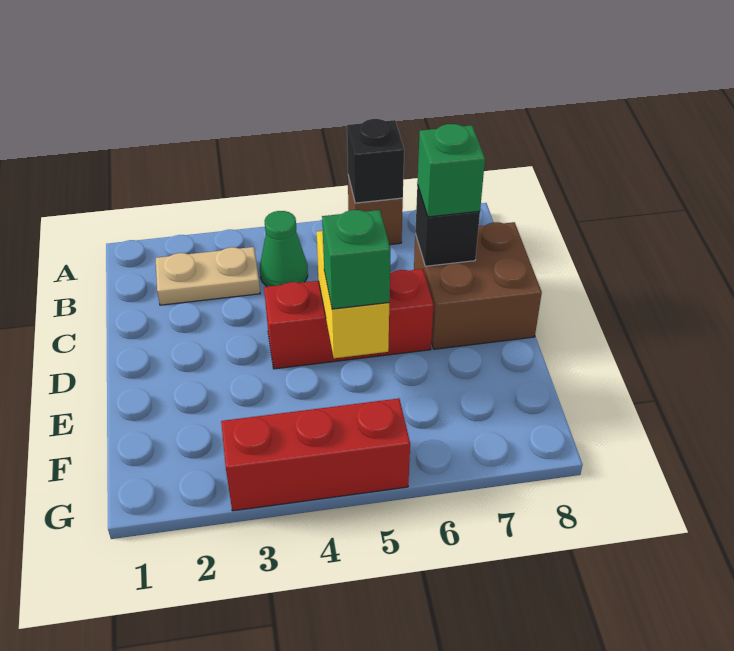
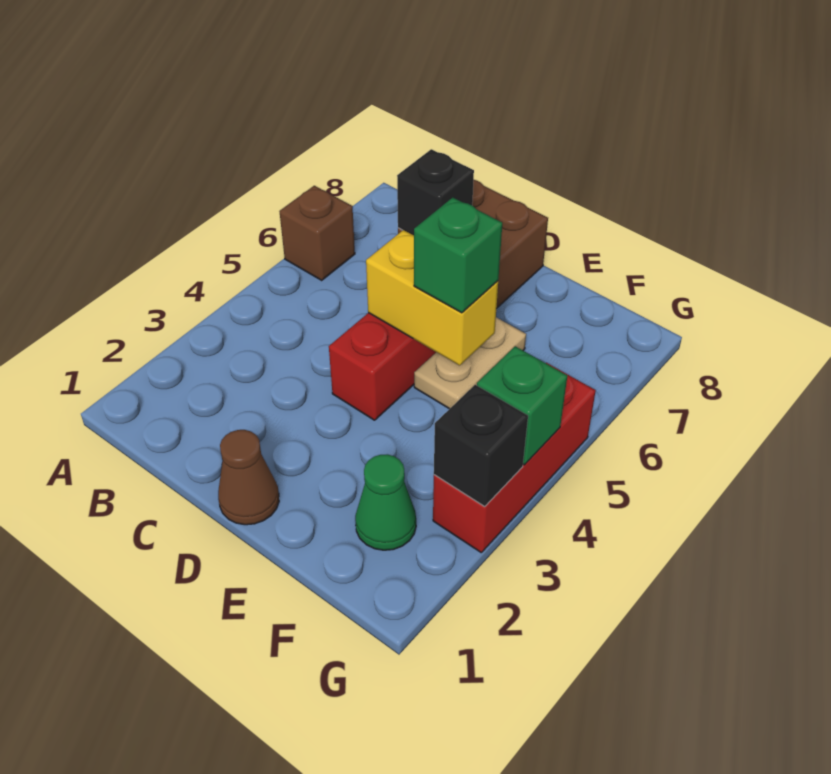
black 1x1 brick [347,119,404,203] -> black 1x1 brick moved to [434,385,528,506]
tan 1x2 plate [156,247,260,305] -> tan 1x2 plate moved to [414,318,526,409]
green 1x1 cone [260,211,308,287] -> green 1x1 cone moved to [355,454,416,550]
green 1x1 brick [417,124,485,217] -> green 1x1 brick moved to [477,346,567,465]
none -> brown 1x1 cone [218,430,279,525]

